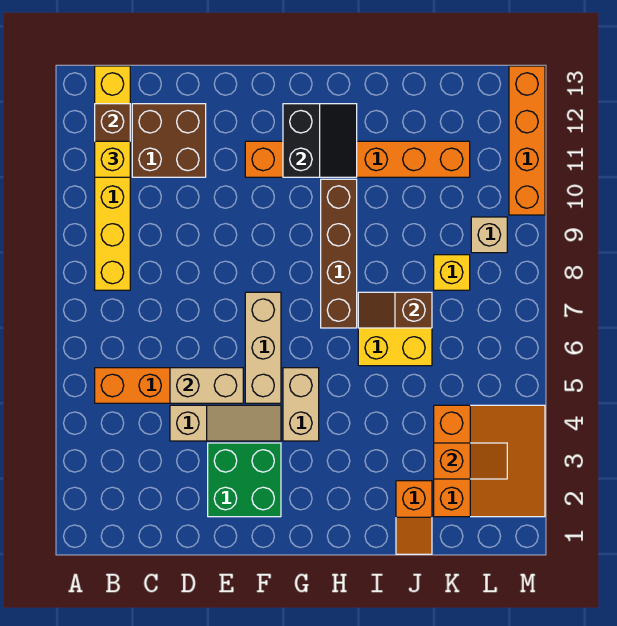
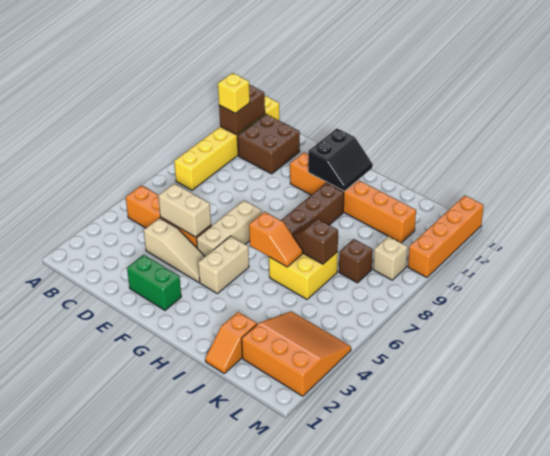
green 2x2 brick [208,443,281,517] -> green 1x2 brick [127,255,181,310]
orange 3x3 slope [434,405,545,517] -> orange 3x3 slope turned to [242,311,351,396]
orange 1x2 slope [434,443,507,479] -> orange 1x2 slope moved to [249,212,303,267]
yellow 1x1 brick [434,255,470,290] -> brown 1x1 brick [339,239,373,283]

